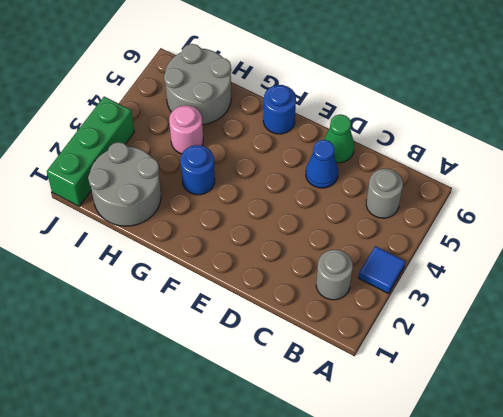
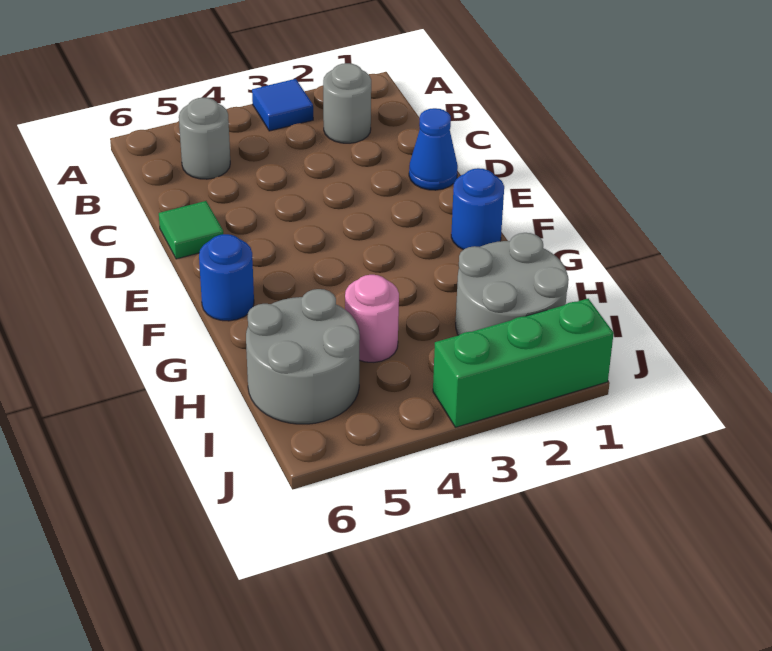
blue 1x1 cone [306,140,338,188] -> blue 1x1 cone moved to [409,108,458,190]
green 1x1 cone [324,114,354,163] -> green 1x1 tile [159,201,223,259]
blue 1x1 round brick [180,145,215,195] -> blue 1x1 round brick moved to [451,168,504,250]

